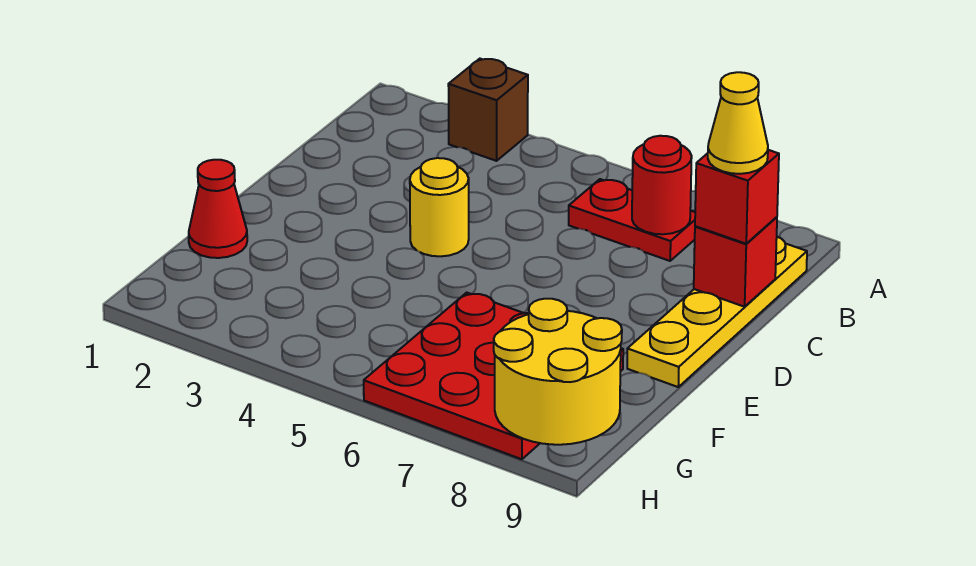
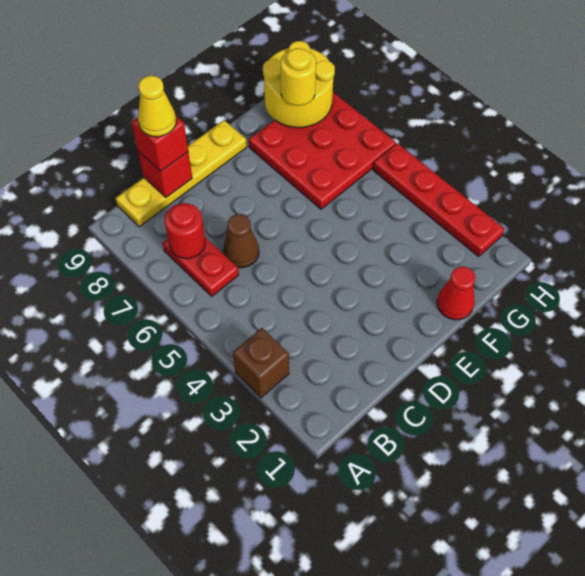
none -> brown 1x1 cone [223,214,259,268]
yellow 1x1 round brick [410,158,469,256] -> yellow 1x1 round brick moved to [281,48,316,106]
none -> red 1x4 plate [373,143,504,257]

